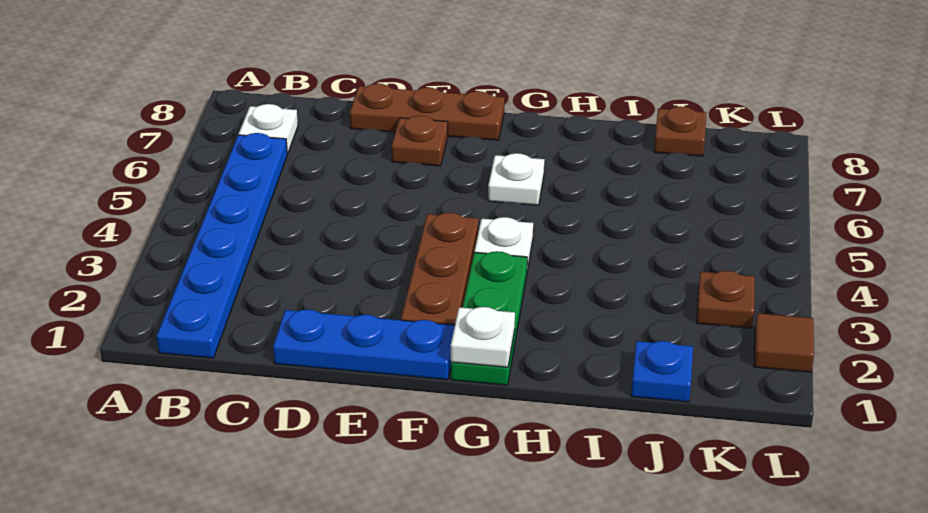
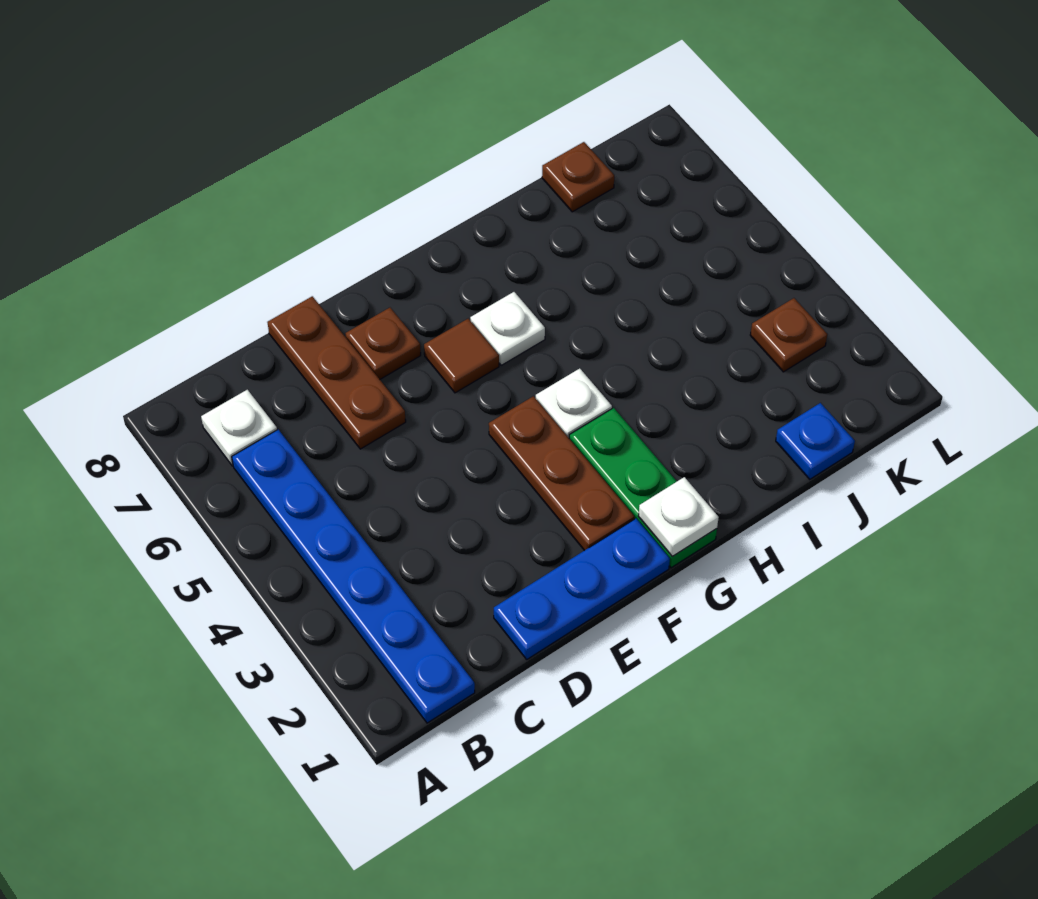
brown 1x3 plate [350,84,504,140] -> brown 1x3 plate turned to [267,296,406,449]
brown 1x1 tile [754,313,814,372] -> brown 1x1 tile moved to [424,319,499,393]

